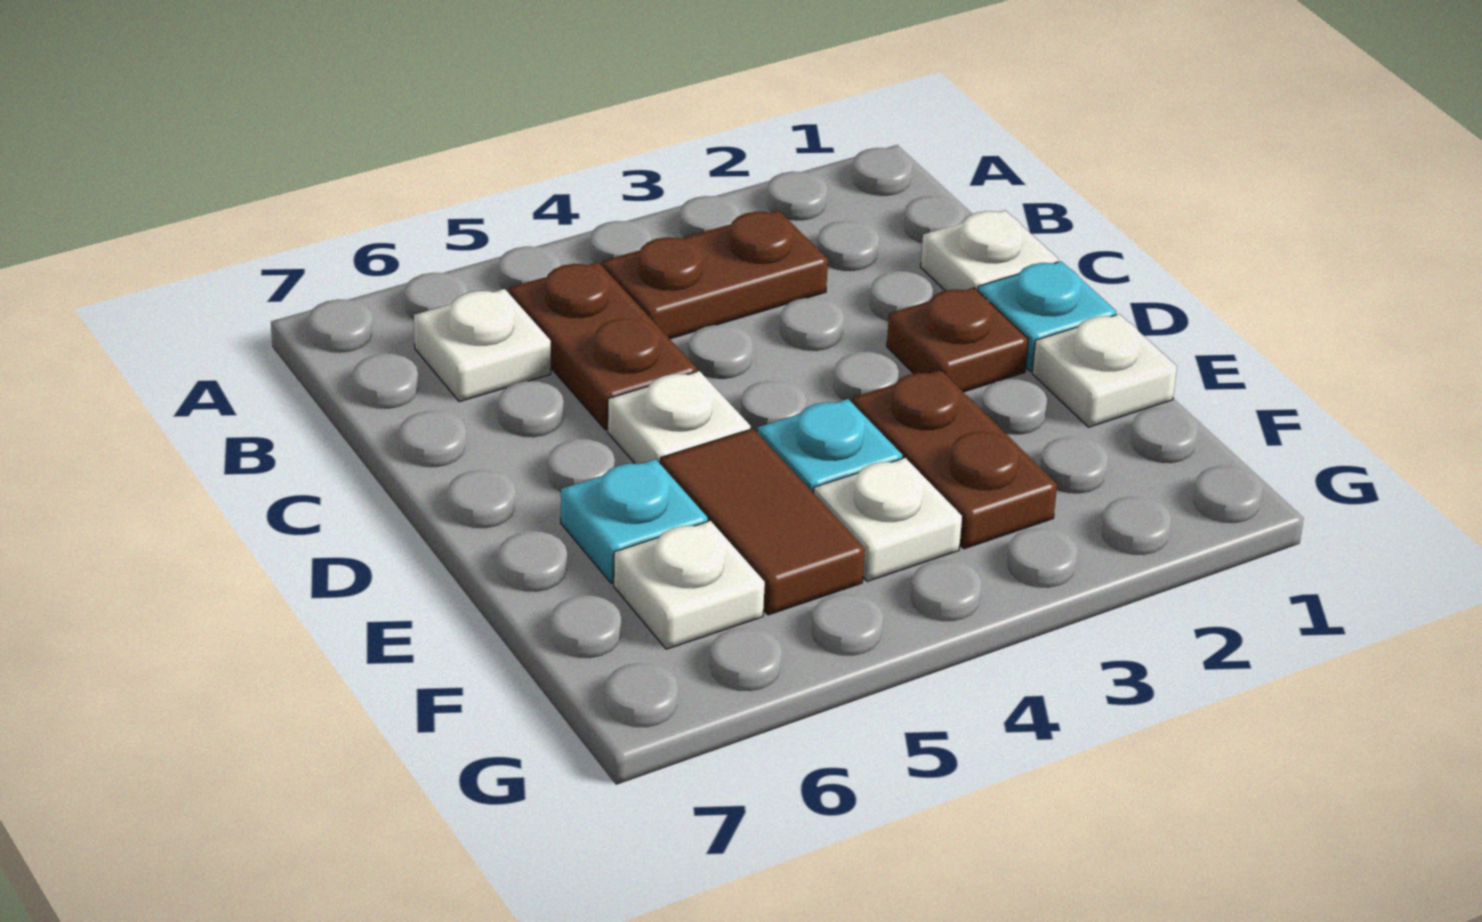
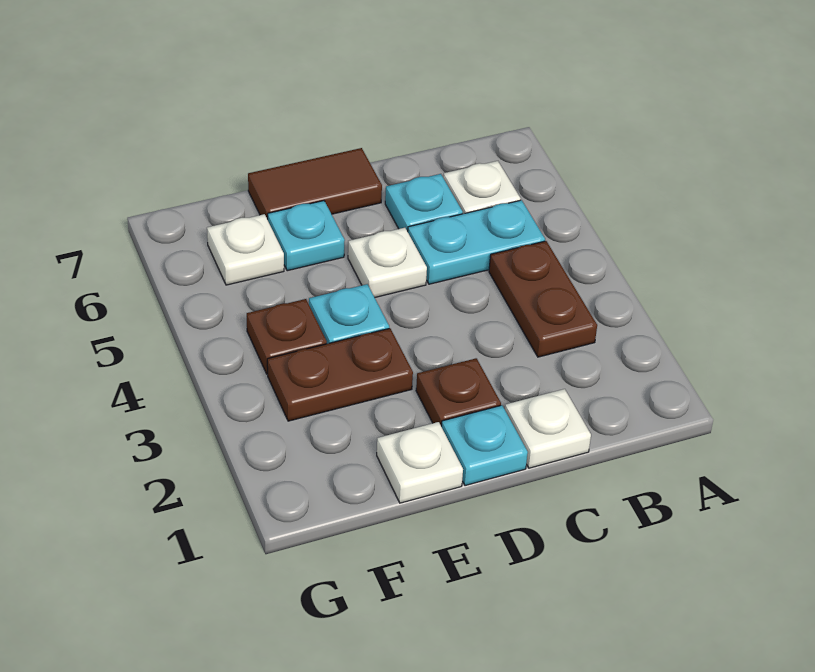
brown 1x2 plate [509,262,697,430] -> cyan 1x2 plate [408,200,545,284]
none -> cyan 1x1 plate [385,174,463,231]
brown 1x2 tile [660,429,865,615] -> brown 1x2 tile moved to [248,148,382,219]
white 1x1 plate [814,458,962,581] -> brown 1x1 plate [247,299,327,374]

